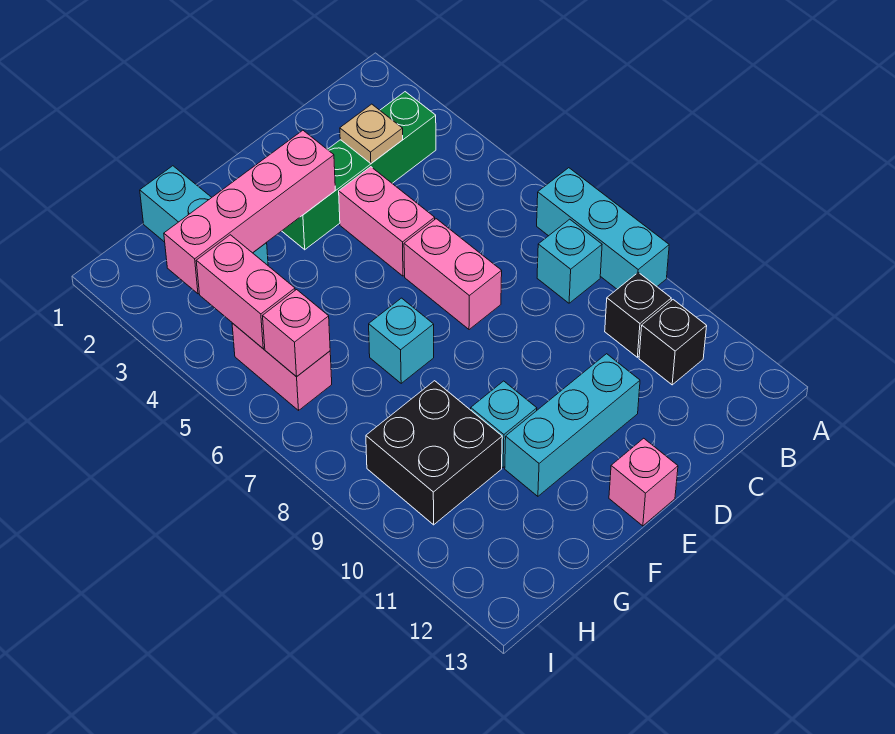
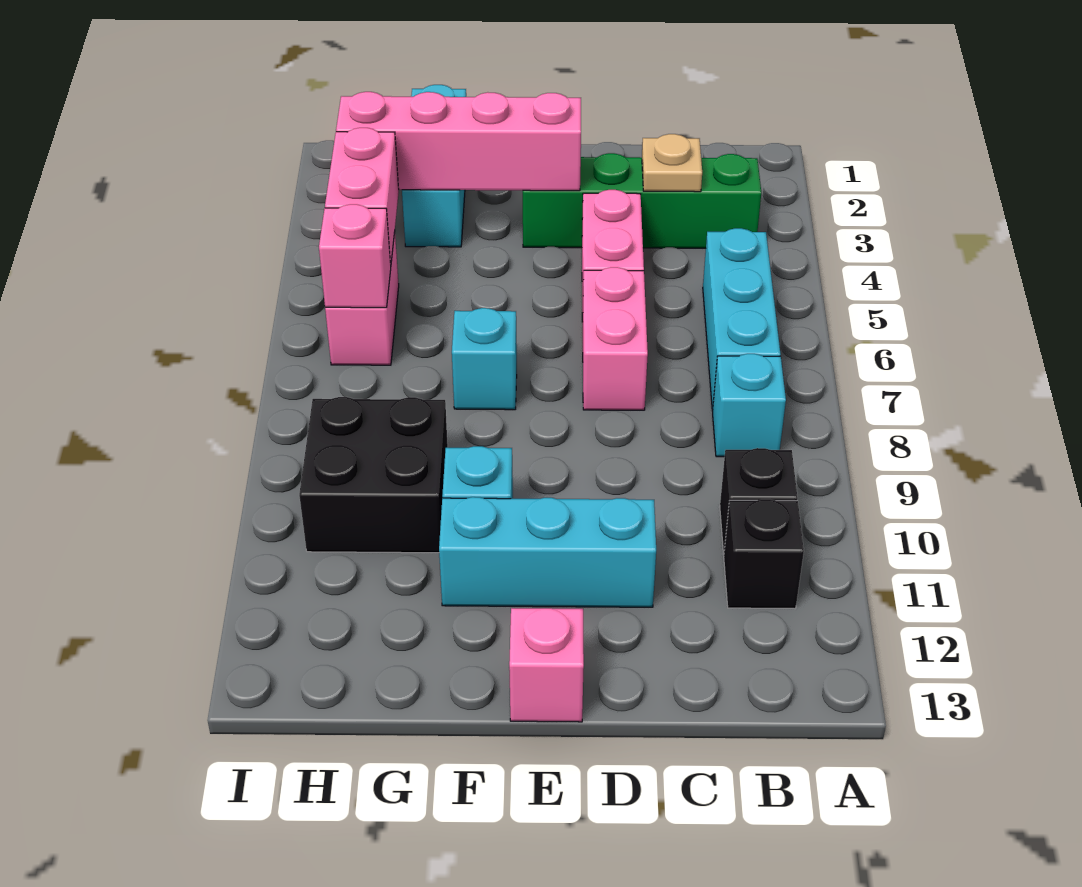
cyan 1x3 brick [537,168,669,289] -> cyan 1x3 brick moved to [703,228,781,411]

